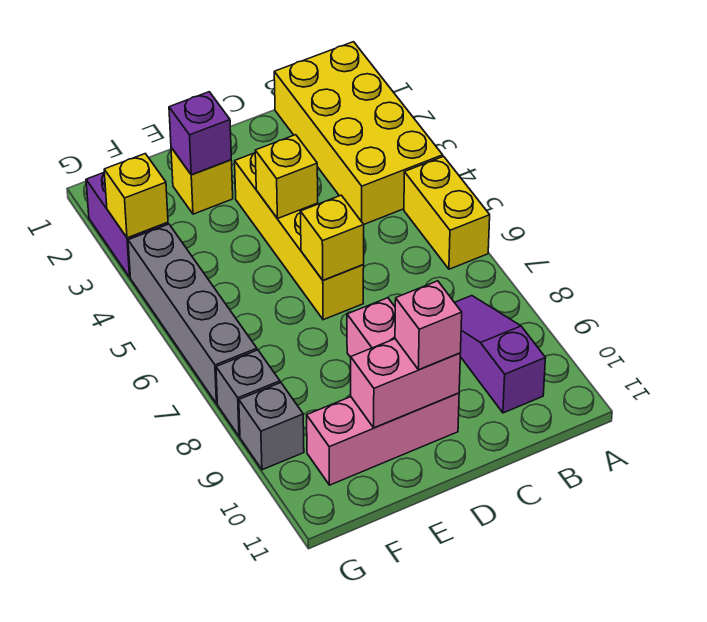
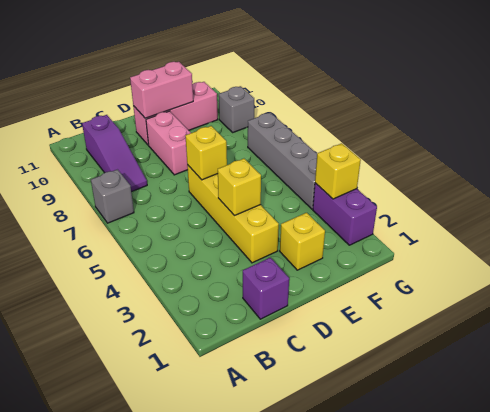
yellow 2x4 brick [274,42,443,224] -> none
yellow 1x2 brick [404,156,490,269] -> none
pink 1x1 brick [395,281,462,370] -> none
purple 1x1 brick [169,92,231,175] -> purple 1x1 brick moved to [243,258,289,319]
grey 1x1 brick [216,350,280,436] -> grey 1x1 brick moved to [91,170,134,223]

